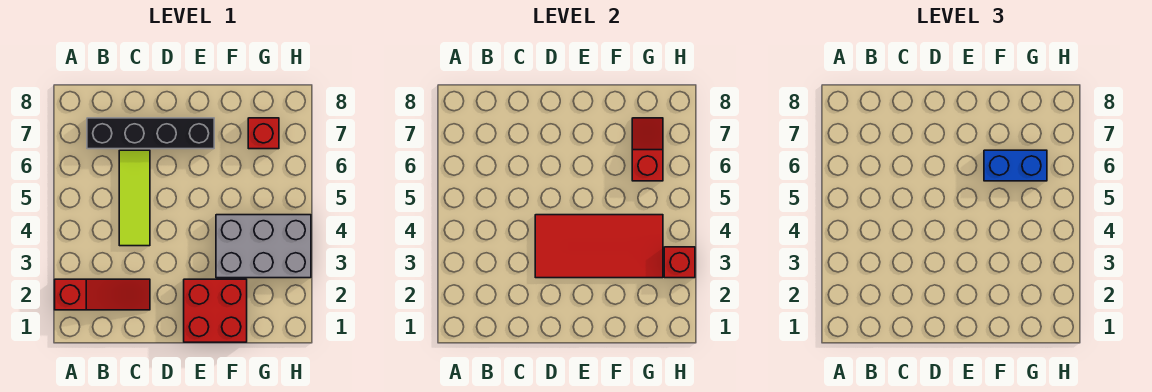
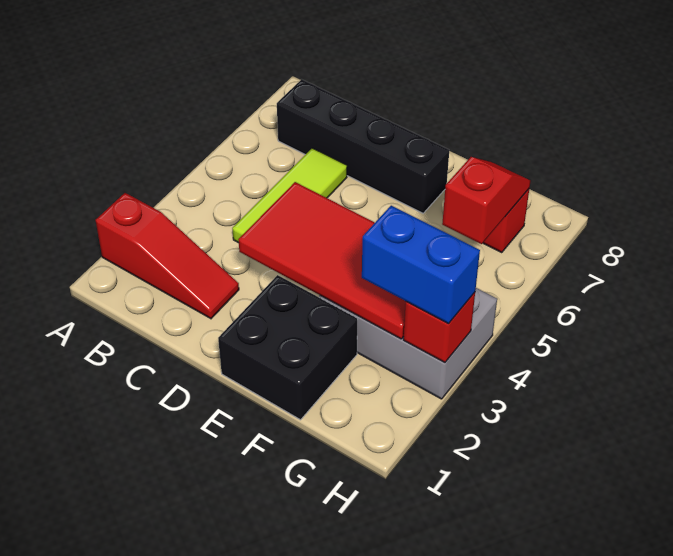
red 2x2 brick [184,279,247,342] -> black 2x2 brick [218,275,358,420]
blue 1x2 brick [984,150,1047,181] -> blue 1x2 brick moved to [362,206,480,324]

